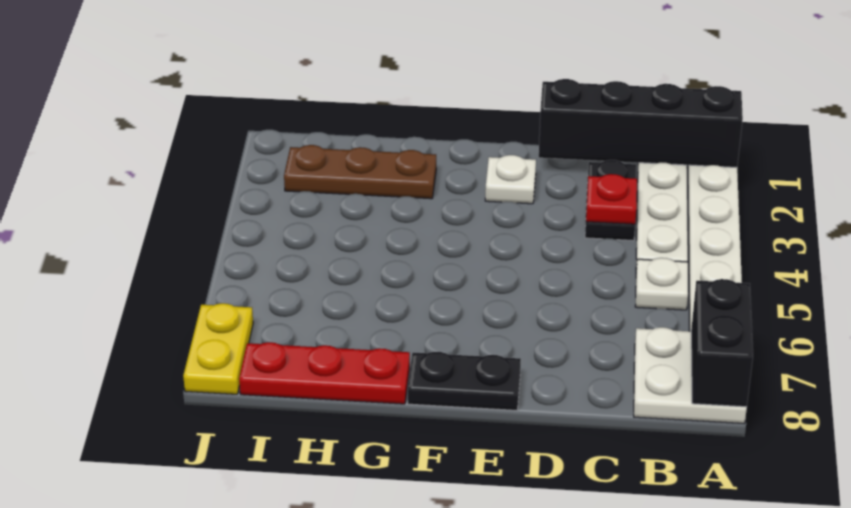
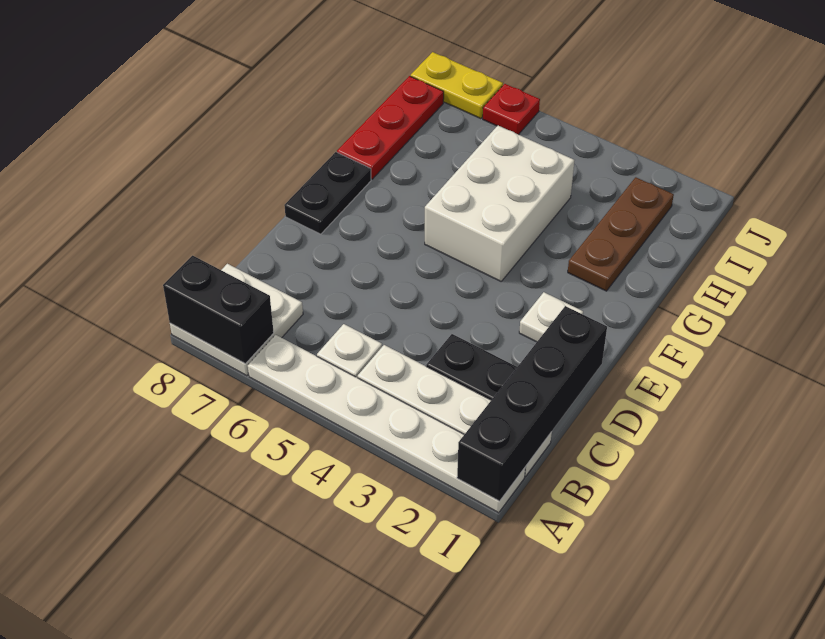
red 1x1 plate [586,174,637,224] -> red 1x1 plate moved to [483,84,540,135]
none -> white 2x3 brick [425,126,575,281]

